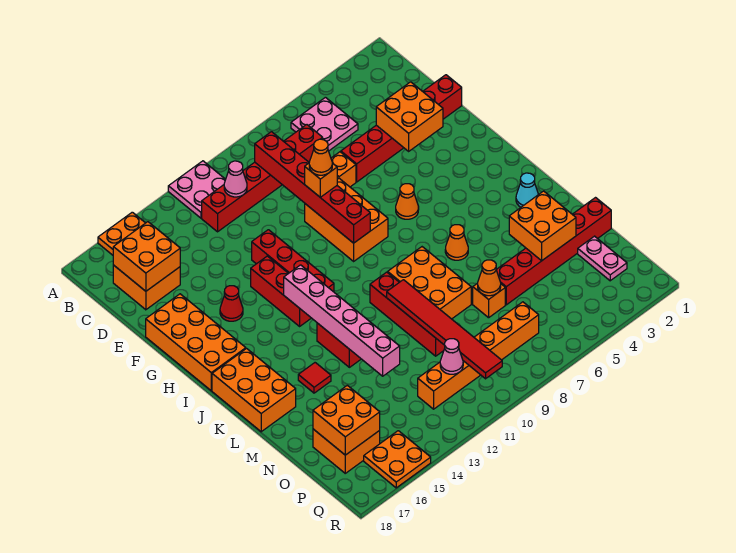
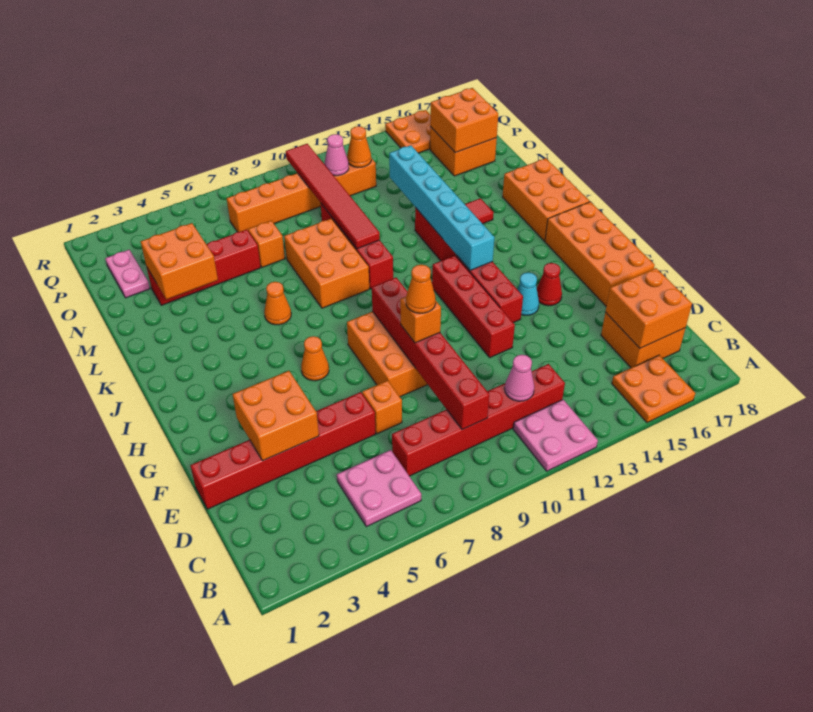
pink 1x6 brick [284,265,400,376] -> cyan 1x6 brick [389,145,495,270]
cyan 1x1 cone [516,173,539,207] -> cyan 1x1 cone moved to [517,273,539,315]
red 1x6 brick [496,198,611,305] -> red 1x4 brick [147,230,261,305]
orange 1x1 cone [478,260,501,296] -> orange 1x1 cone moved to [347,126,371,167]

